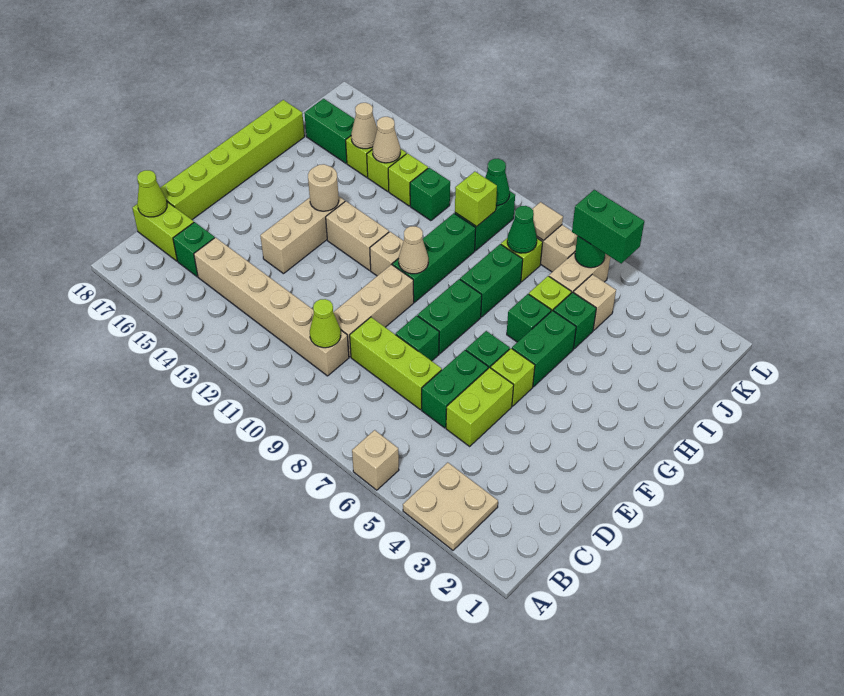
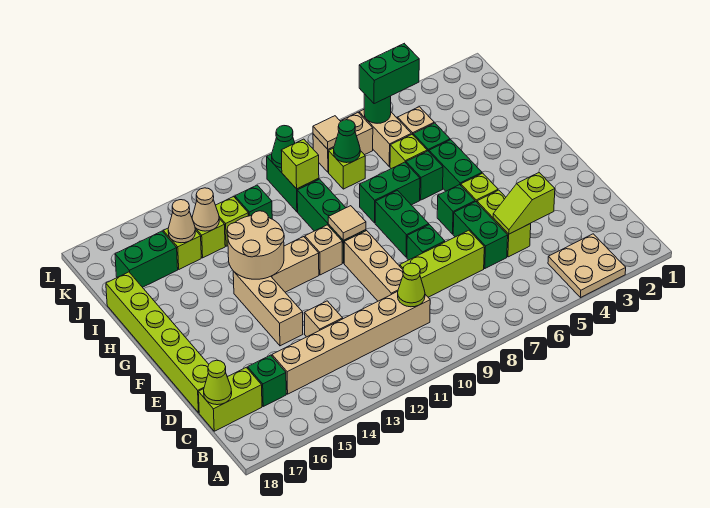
tan 1x1 brick [352,430,399,490] -> tan 1x1 brick moved to [304,301,343,337]
none -> lime 1x2 slope [493,173,555,234]
tan 1x1 cone [399,226,428,274] -> tan 1x1 tile [328,206,366,240]
tan 1x1 round brick [308,164,339,211] -> tan 2x2 round brick [227,211,284,279]
green 1x2 brick [460,244,523,317] -> green 1x2 brick turned to [360,162,420,223]

